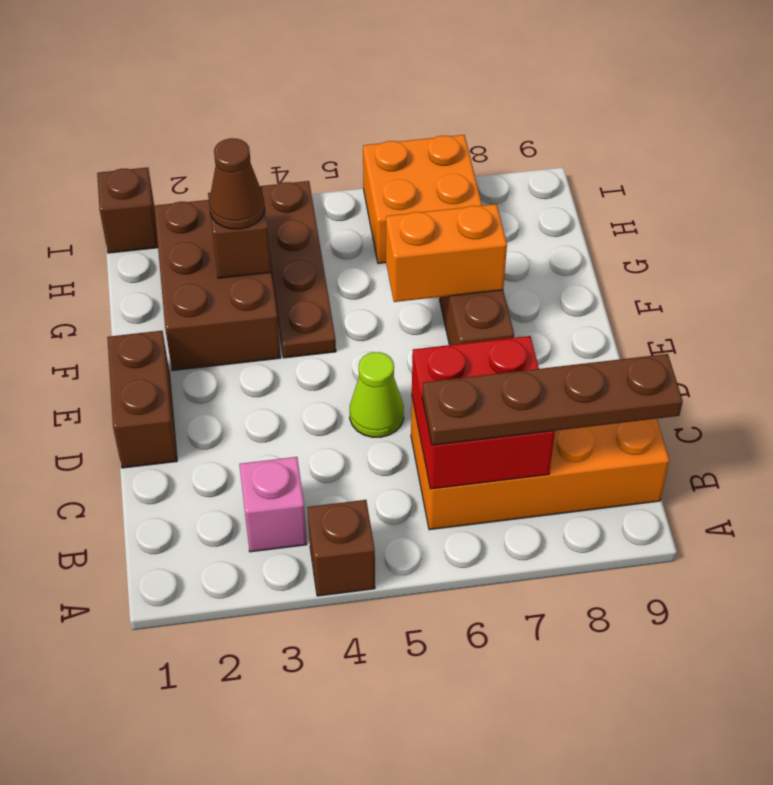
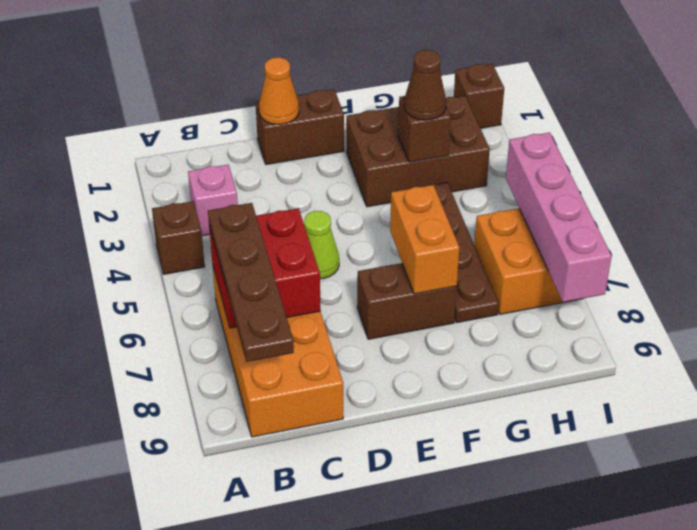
none -> orange 1x1 cone [259,58,299,124]
brown 1x4 plate [260,181,336,358] -> brown 1x4 plate turned to [428,183,499,323]
none -> pink 1x4 brick [506,133,612,302]

